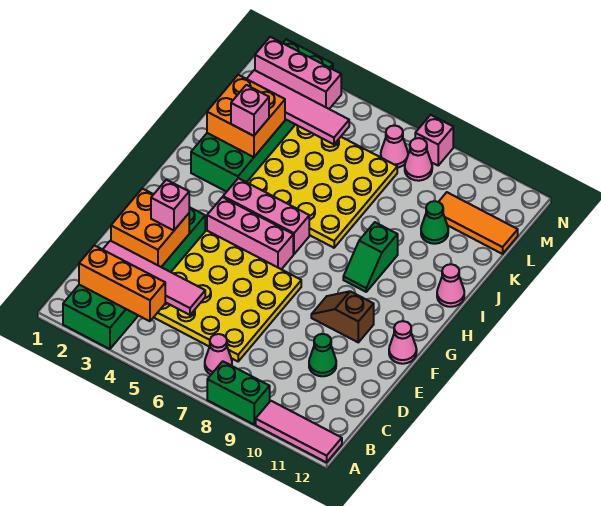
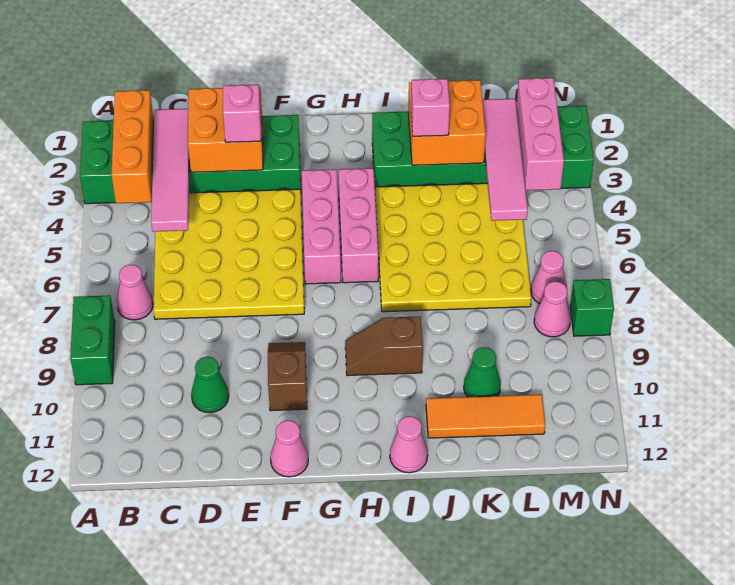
pink 1x3 tile [256,401,342,462] -> none
green 1x2 slope [343,222,398,292] -> brown 1x2 slope [345,316,423,376]
orange 1x3 tile [439,192,518,254] -> orange 1x3 tile turned to [426,394,545,438]
pink 1x1 brick [415,115,453,165] -> green 1x1 brick [570,279,614,336]

